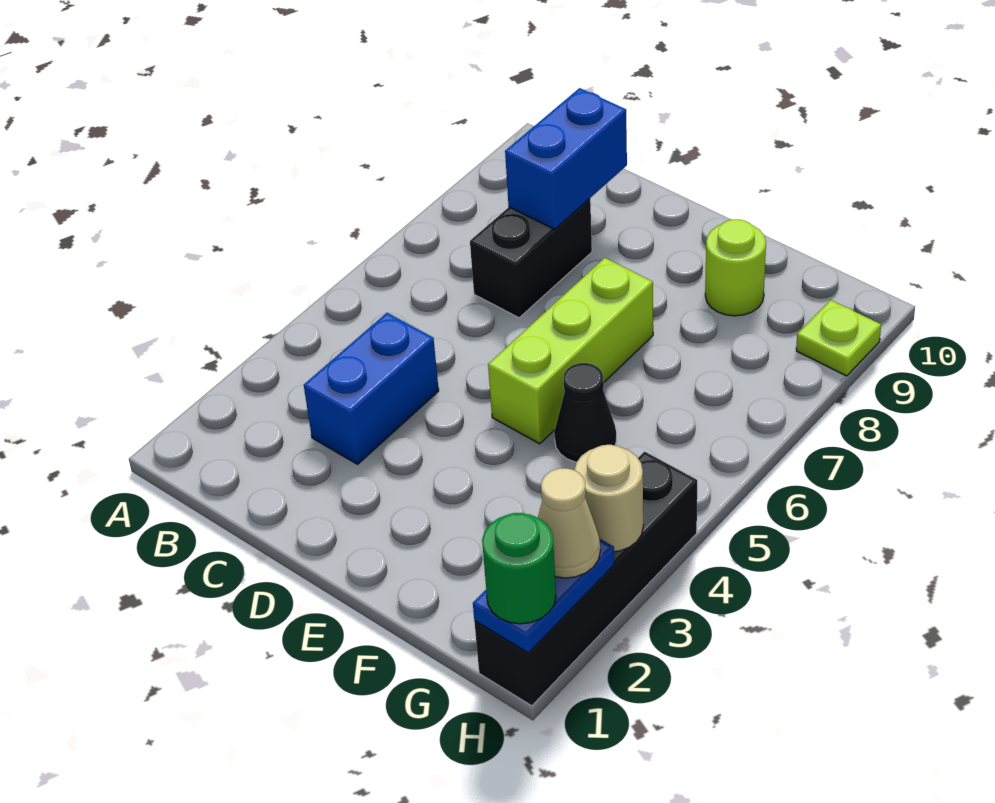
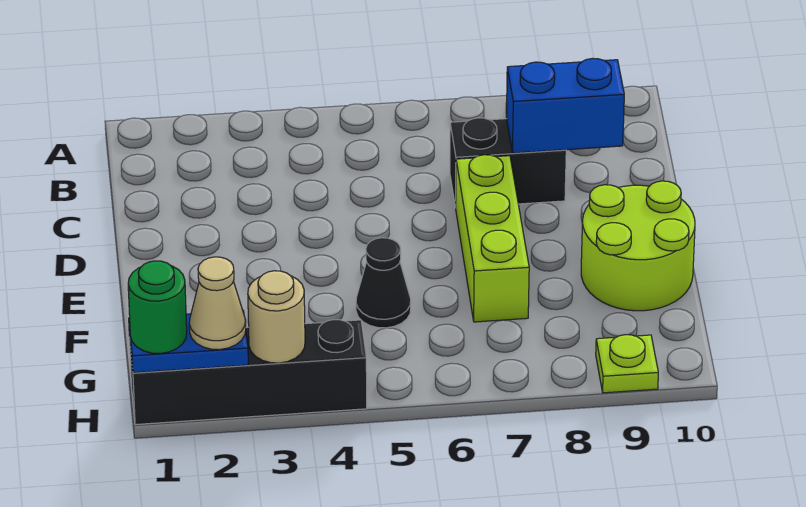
blue 1x2 brick [304,313,439,464] -> none
lime 1x3 brick [488,258,653,444] -> lime 1x3 brick turned to [456,155,529,322]
lime 1x1 round brick [705,219,766,316] -> lime 2x2 round brick [581,181,695,311]

